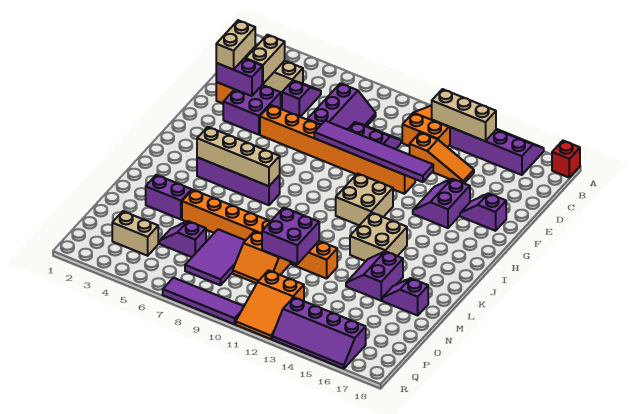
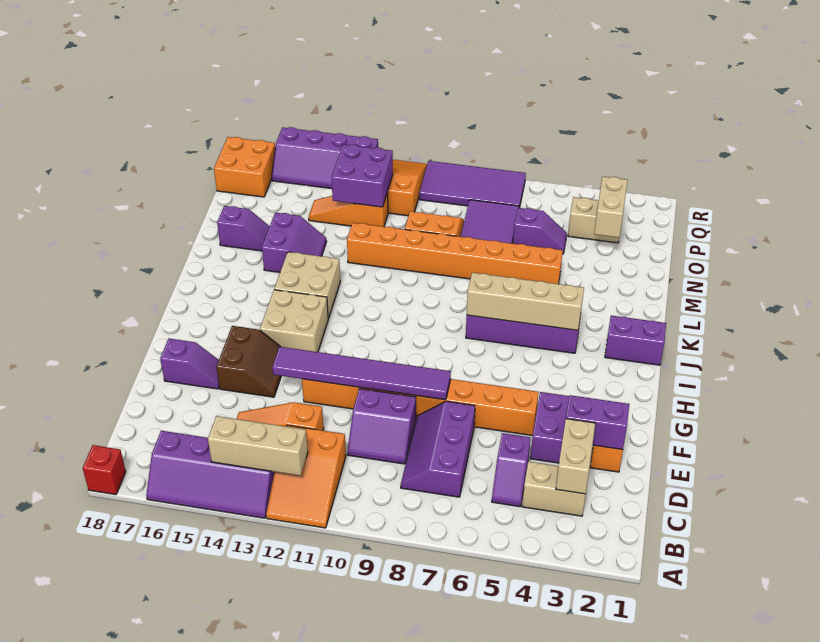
tan 1x2 brick [216,20,255,70] -> tan 1x2 brick moved to [594,177,628,238]
purple 2x2 slope [413,179,470,228] -> brown 2x2 slope [216,326,281,397]
tan 2x2 brick [336,174,393,226] -> tan 2x2 brick moved to [260,290,328,352]
purple 1x2 brick [146,175,192,219] -> purple 1x2 brick moved to [605,315,666,365]
purple 2x2 brick [262,208,319,264] -> purple 2x2 brick moved to [331,144,393,207]
none -> orange 1x3 slope [309,192,388,227]
none -> orange 2x2 brick [214,137,275,197]
purple 2x4 slope [272,297,366,369] -> purple 2x4 slope turned to [272,127,378,189]
purple 1x4 tile [163,278,244,324] -> purple 2x4 tile [419,161,526,208]

